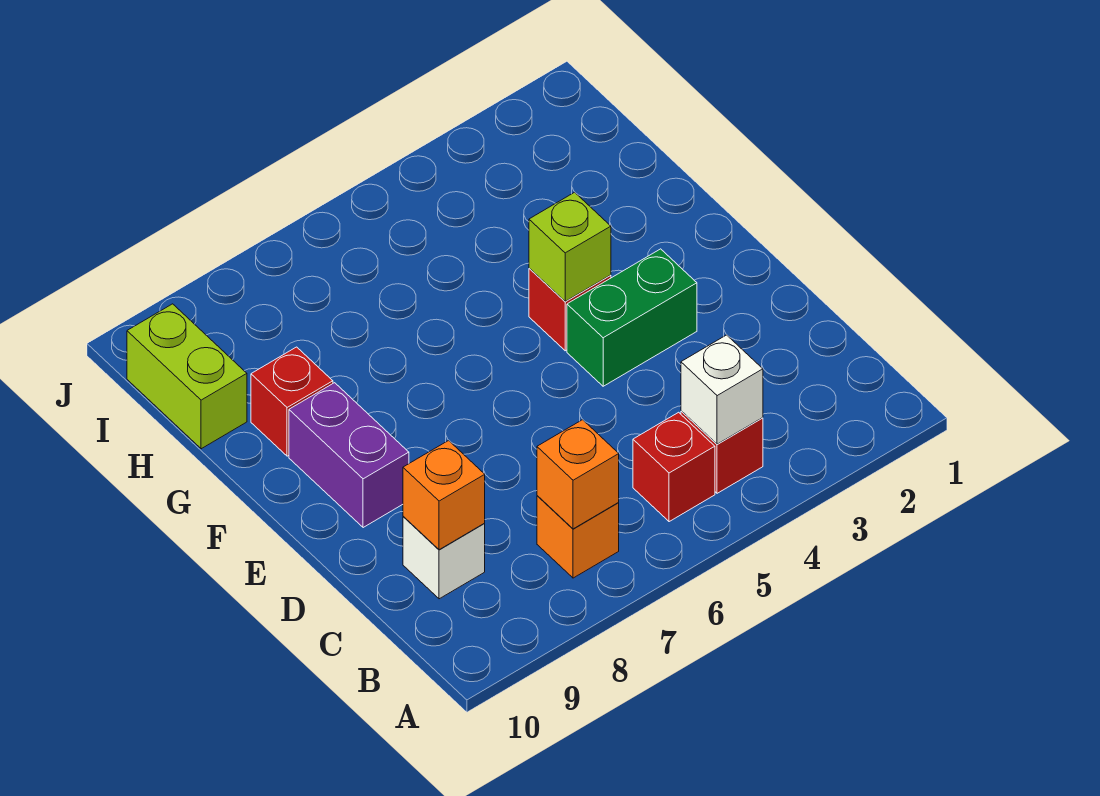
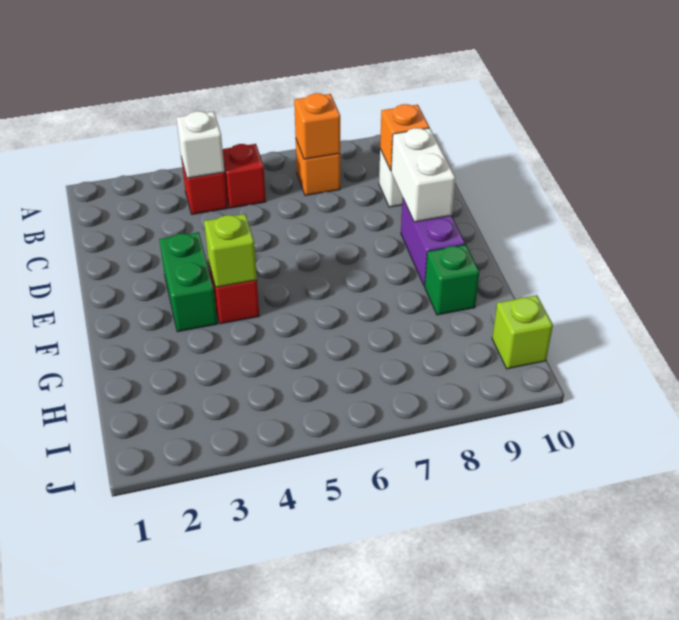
none -> white 1x2 brick [391,128,455,222]
green 1x2 brick [567,249,697,386] -> green 1x2 brick turned to [159,232,218,332]
red 1x1 brick [251,347,333,456] -> green 1x1 brick [425,244,479,315]
lime 1x2 brick [127,304,247,449] -> lime 1x1 brick [492,295,553,369]

